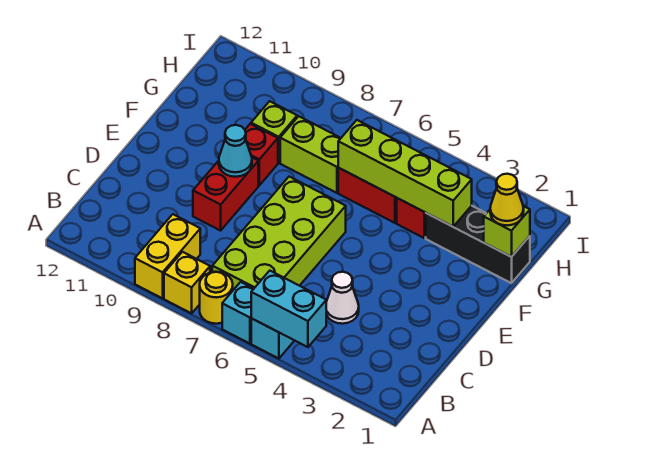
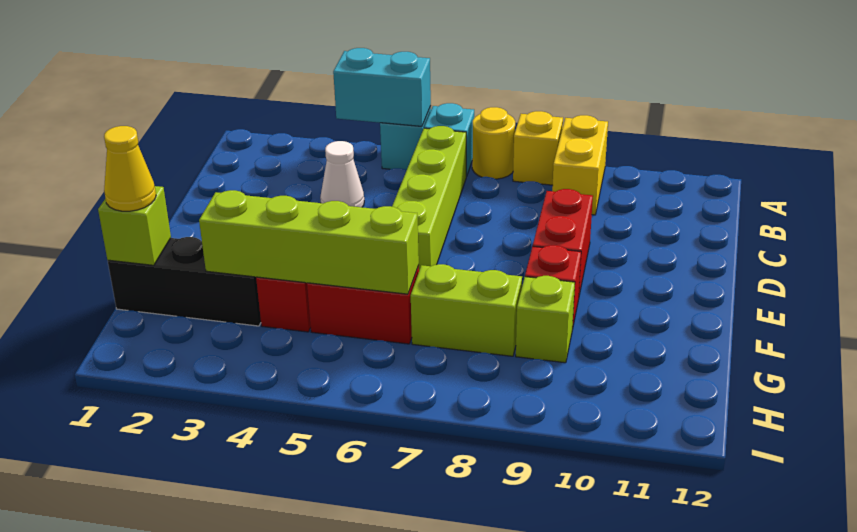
lime 2x4 brick [212,177,346,290] -> lime 1x4 brick [392,126,466,270]
cyan 1x1 cone [219,125,252,177] -> none

